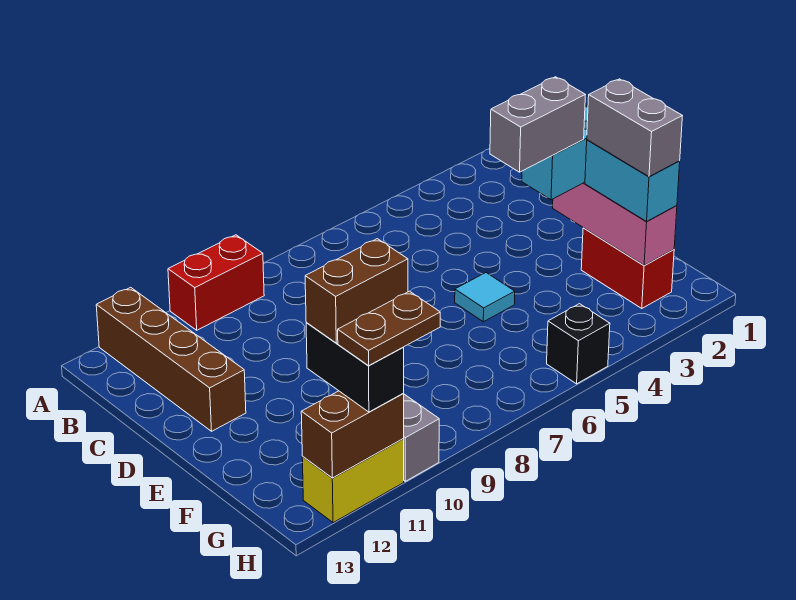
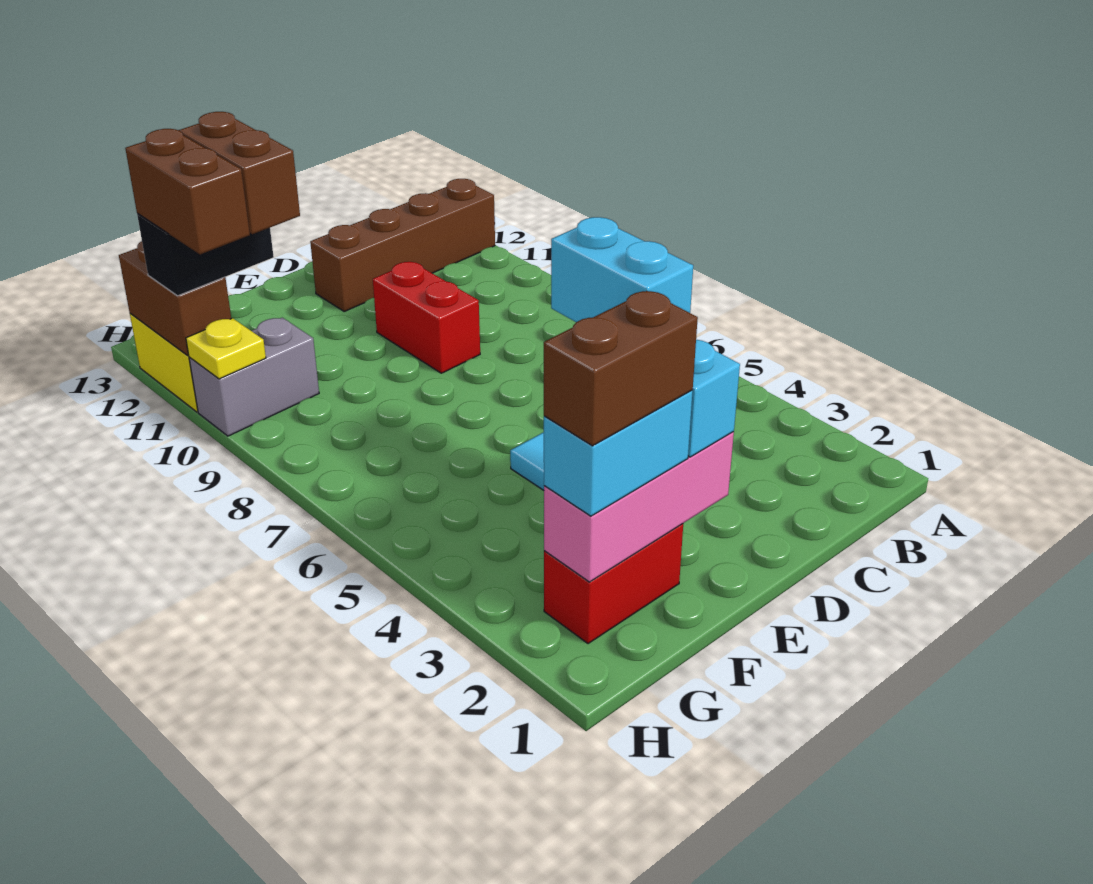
red 1x2 brick [168,235,264,330] -> red 1x2 brick moved to [373,262,480,373]
grey 1x2 brick [490,77,585,172] -> cyan 1x2 brick [551,217,693,322]
grey 1x2 brick [587,79,682,177] -> brown 1x2 brick [544,291,698,446]
black 1x1 brick [547,304,610,384] -> none
none -> yellow 1x1 plate [186,318,266,379]
brown 1x2 plate [338,291,440,366] -> brown 1x2 brick [125,129,250,254]

